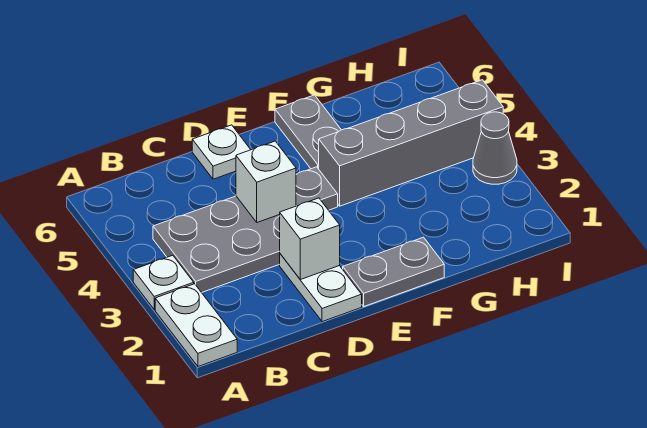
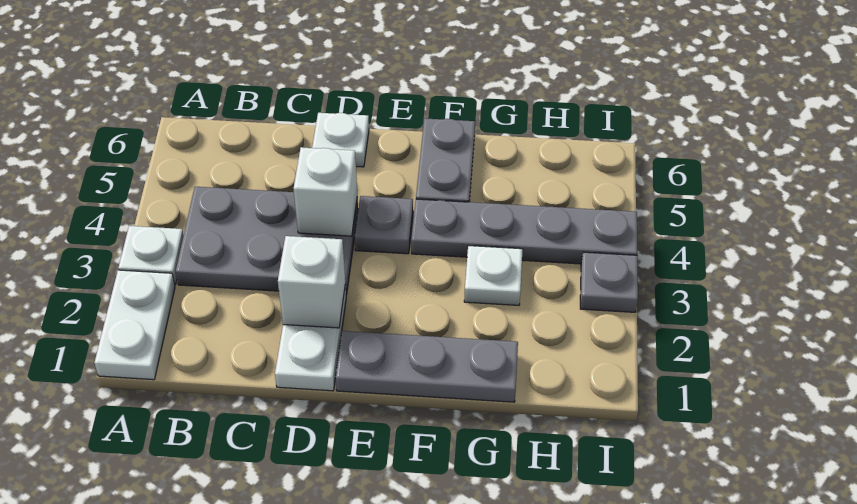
grey 1x2 plate [343,237,444,306] -> grey 1x3 plate [336,331,518,402]
grey 1x4 brick [319,80,503,206] -> grey 1x4 plate [411,199,637,264]
none -> white 1x1 plate [464,246,523,305]
grey 1x1 cone [473,112,517,184] -> grey 1x1 plate [580,252,638,312]

